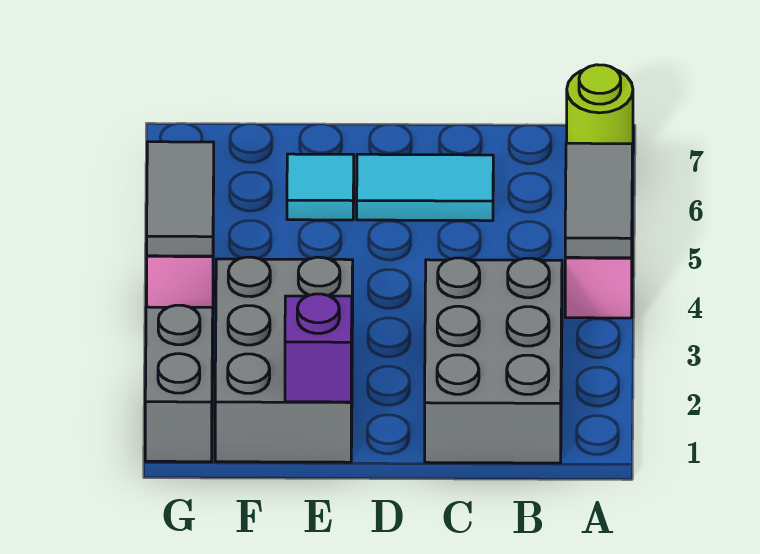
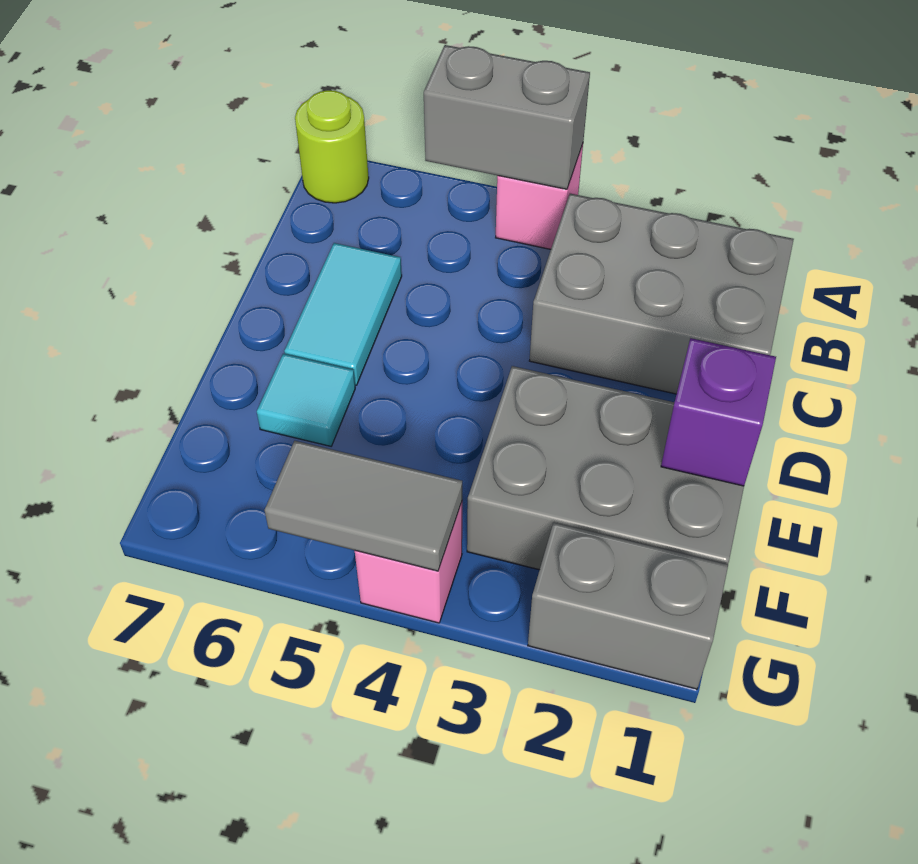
grey 1x2 tile [565,143,632,258] -> grey 1x2 brick [424,45,590,189]

